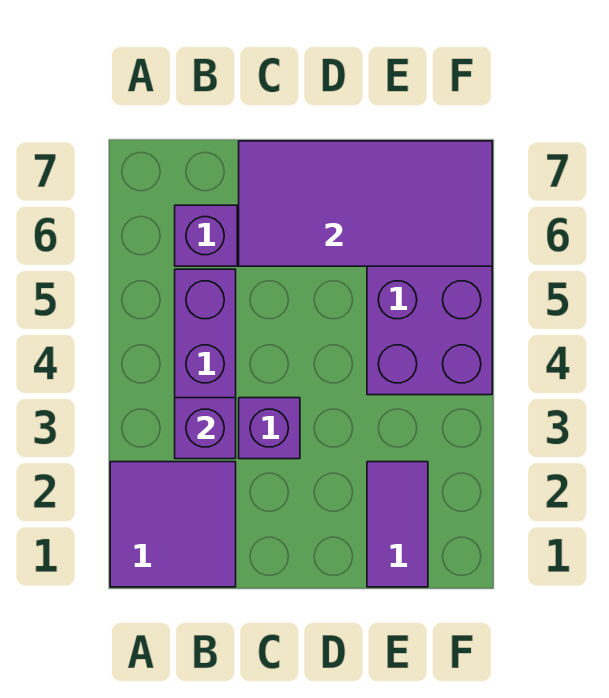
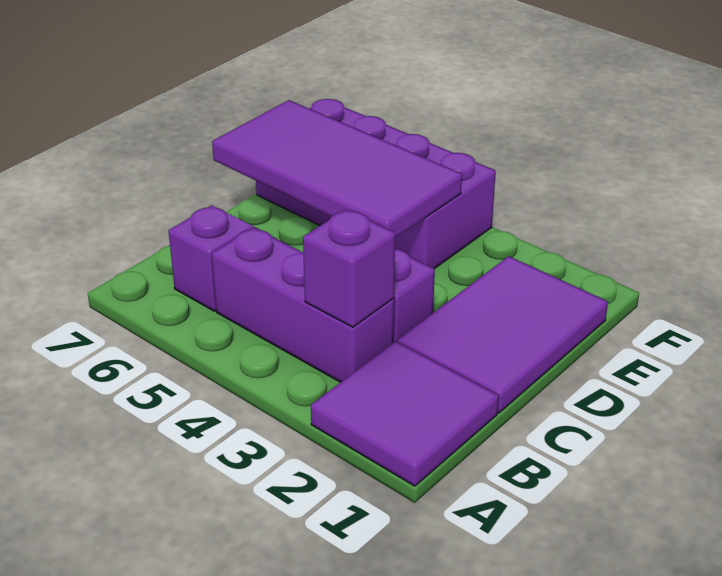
purple 2x4 tile [239,141,492,266] -> purple 2x4 tile turned to [212,100,462,238]
purple 1x2 tile [367,462,428,587] -> purple 2x3 tile [398,256,608,413]

